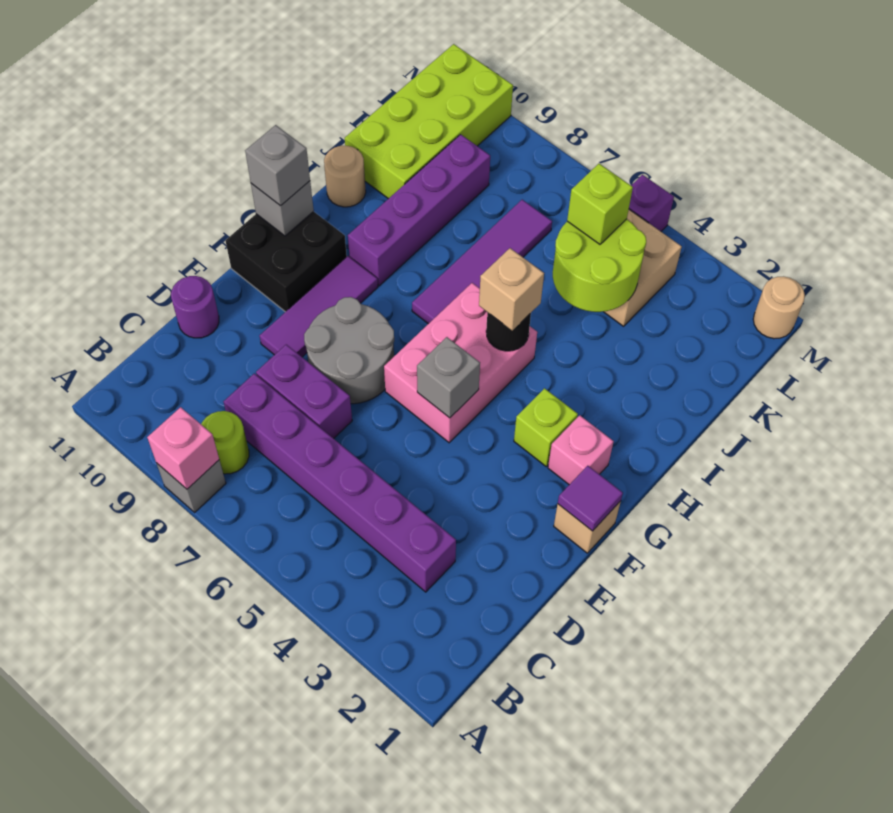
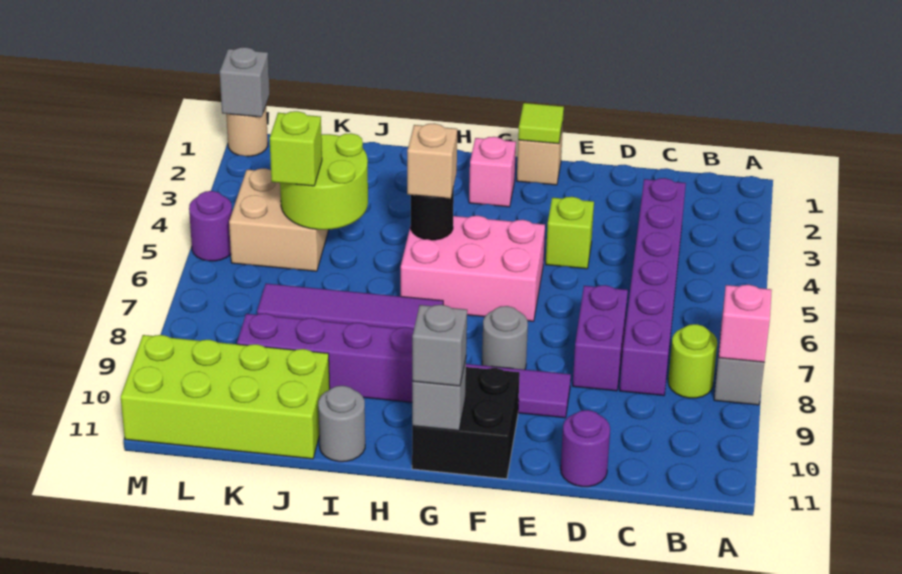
grey 2x2 round brick [304,297,394,404] -> grey 1x1 round brick [482,306,528,370]
purple 1x1 tile [558,466,623,531] -> lime 1x1 tile [518,103,564,144]
grey 1x1 brick [417,337,480,418] -> grey 1x1 brick moved to [220,47,270,117]
lime 1x1 brick [514,388,578,466] -> lime 1x1 brick moved to [546,197,594,269]
tan 1x1 round brick [324,146,366,207] -> grey 1x1 round brick [318,386,365,462]
purple 1x1 brick [629,175,674,231] -> purple 1x1 round brick [189,191,232,261]

